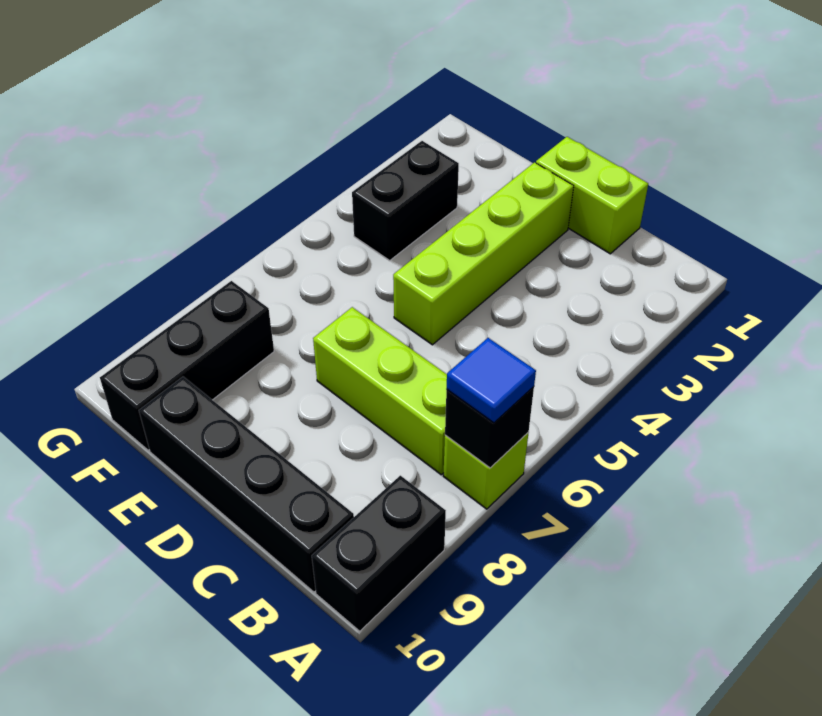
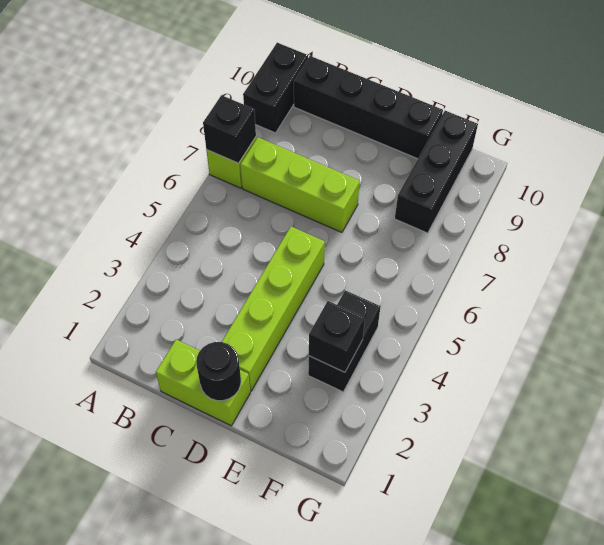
blue 1x1 tile [447,338,536,423] -> none
none -> black 1x1 round brick [196,342,241,401]
none -> black 1x1 brick [309,301,365,372]

